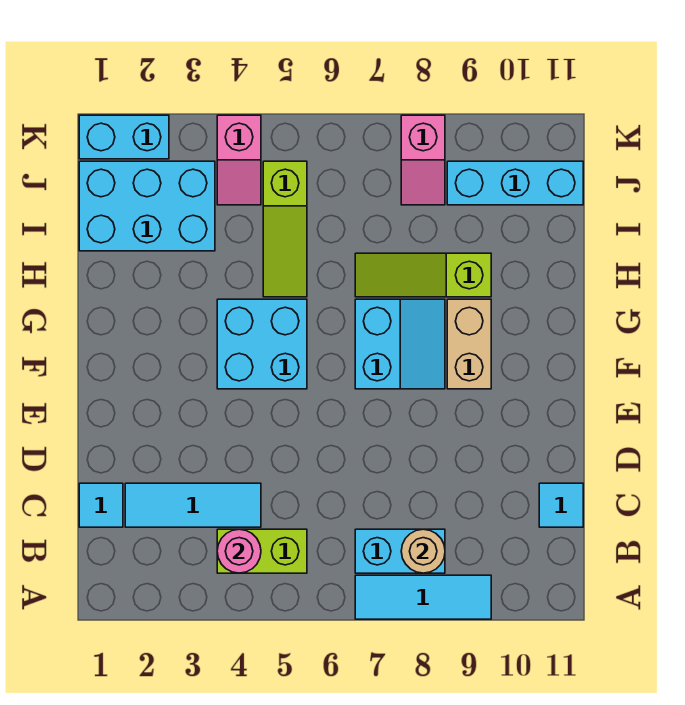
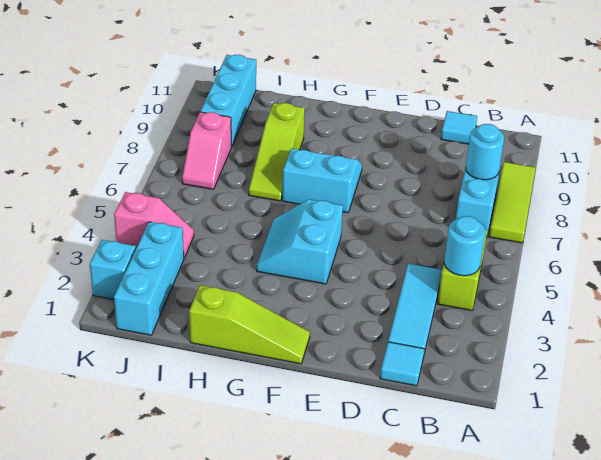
cyan 1x3 tile [355,575,491,619] -> lime 1x3 tile [489,162,536,243]
pink 1x1 round brick [217,529,261,573] -> cyan 1x1 round brick [444,216,485,276]
tan 1x1 round brick [401,529,445,573] -> cyan 1x1 round brick [466,124,504,180]
cyan 2x2 brick [217,299,307,389] -> cyan 2x2 slope [257,199,343,284]
tan 1x2 brick [447,299,491,389] -> none
lime 1x3 slope [263,161,307,297] -> lime 1x3 slope moved to [189,285,310,364]
cyan 2x3 brick [79,161,215,251] -> cyan 1x3 brick [114,222,184,335]
pink 1x2 slope [401,115,445,205] -> pink 1x2 slope turned to [182,112,231,189]
cyan 1x2 brick [79,115,169,159] -> cyan 1x1 brick [90,240,136,299]

